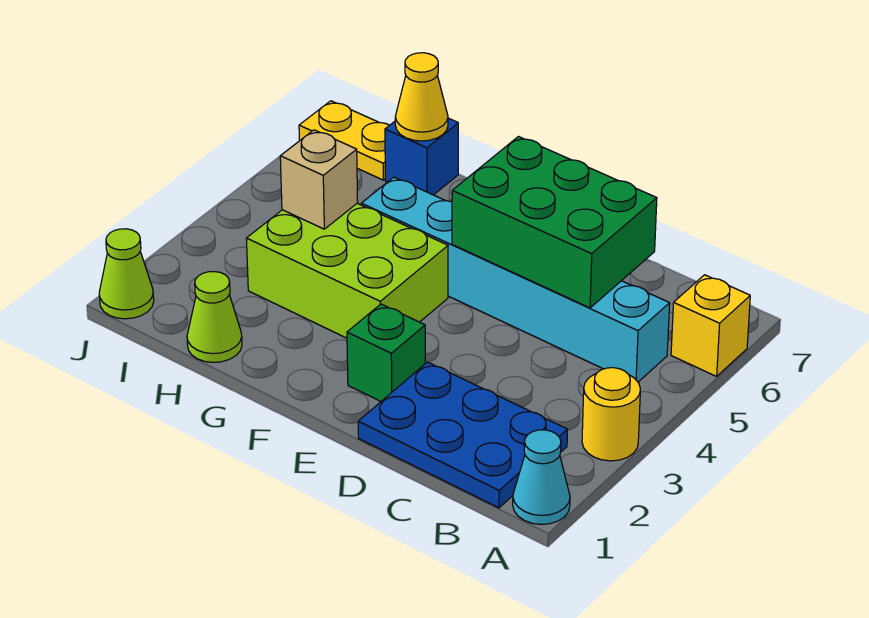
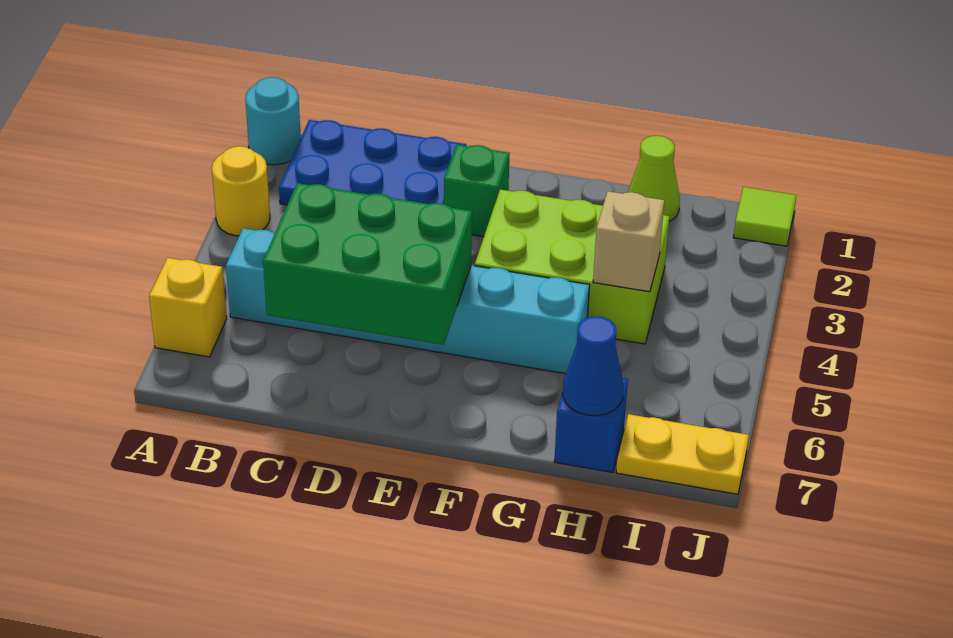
cyan 1x1 cone [513,430,570,524] -> cyan 1x1 round brick [245,77,301,165]
yellow 1x1 cone [395,53,448,141] -> blue 1x1 cone [563,316,624,416]
lime 1x1 cone [99,229,154,319] -> lime 1x1 tile [733,187,796,246]

